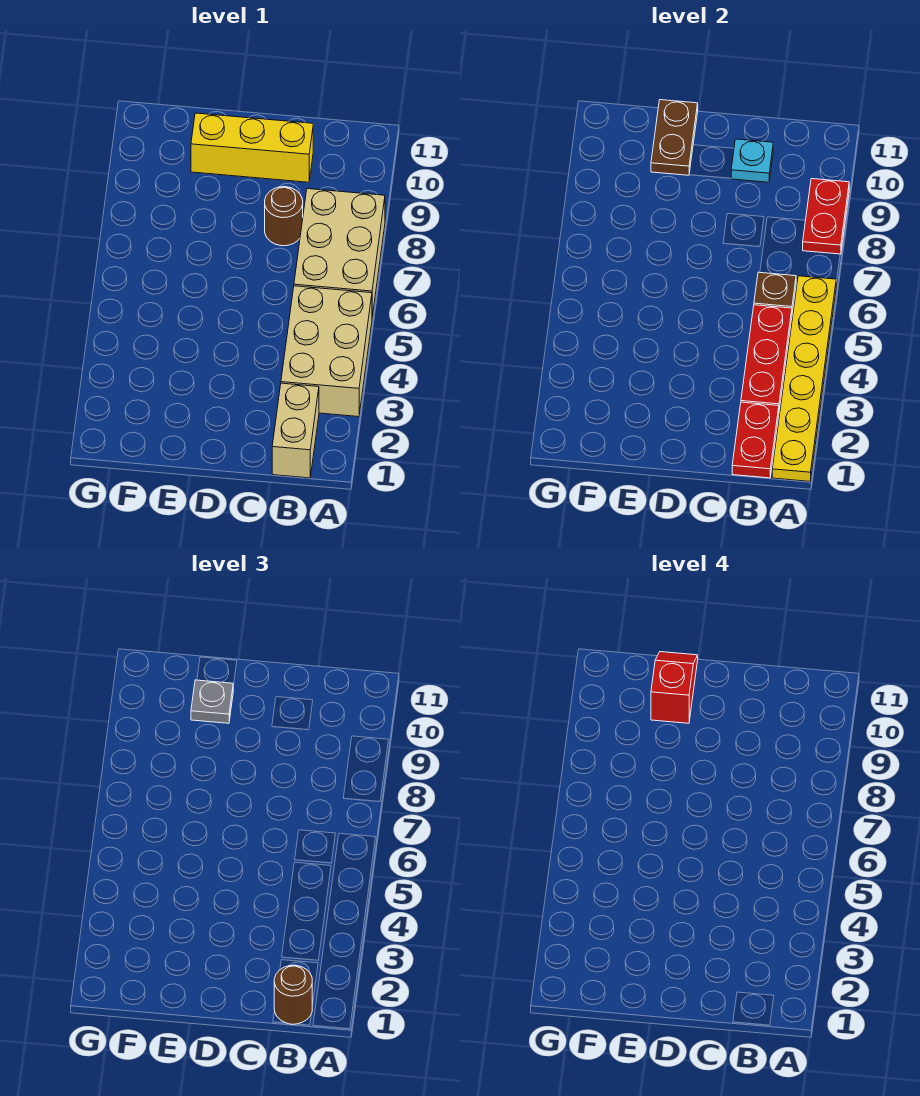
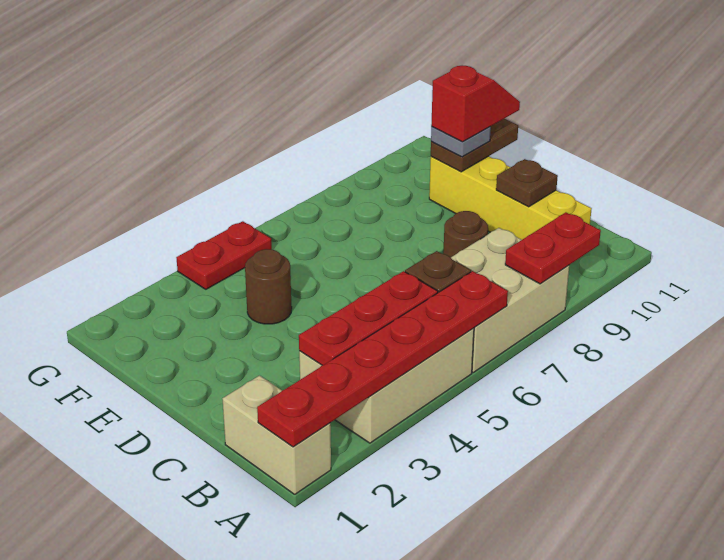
yellow 1x6 plate [772,276,836,481] -> red 1x6 plate [257,271,508,447]
tan 1x2 brick [272,383,319,478] -> tan 1x2 brick turned to [223,375,331,494]
red 1x2 plate [732,402,779,478] -> red 1x2 plate moved to [176,221,272,289]
brown 1x1 round brick [274,965,312,1024] -> brown 1x1 round brick moved to [245,249,292,324]
yellow 1x3 brick [191,113,313,182] -> yellow 1x4 brick [429,156,592,240]
cyan 1x1 plate [731,139,773,182] -> brown 1x1 plate [496,159,558,207]

